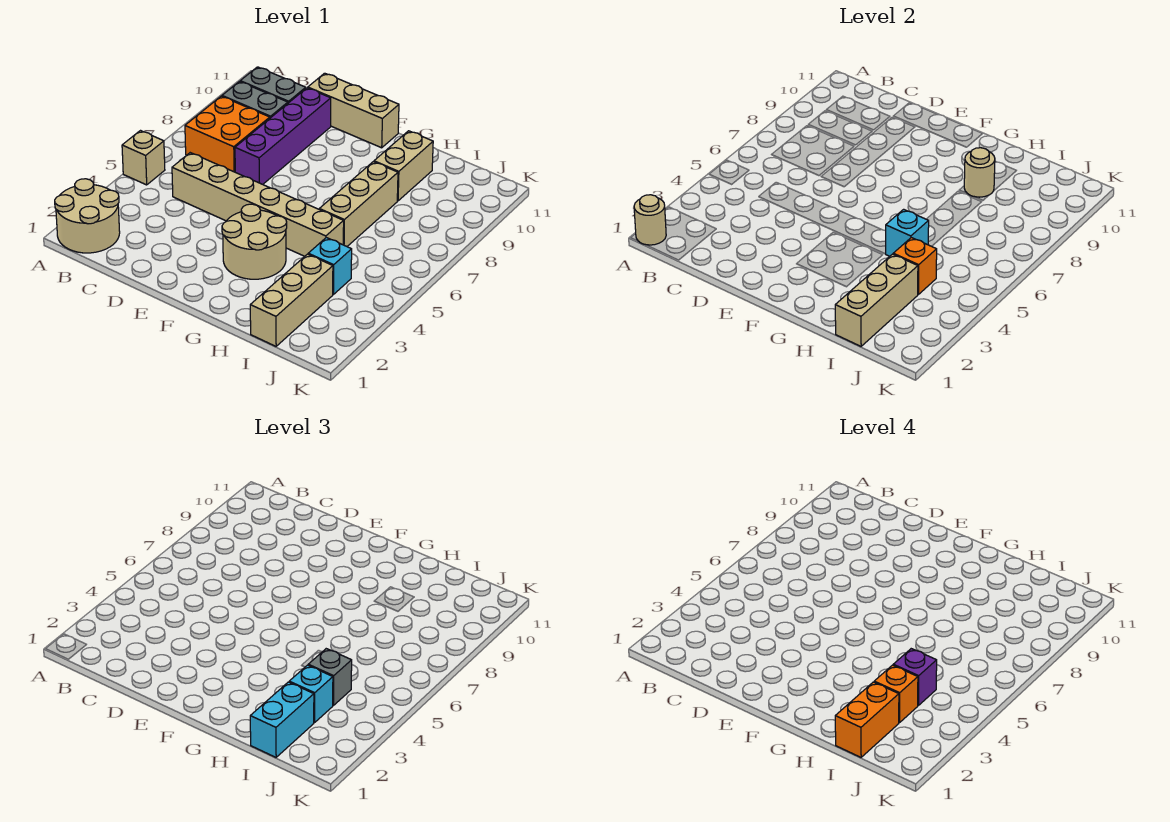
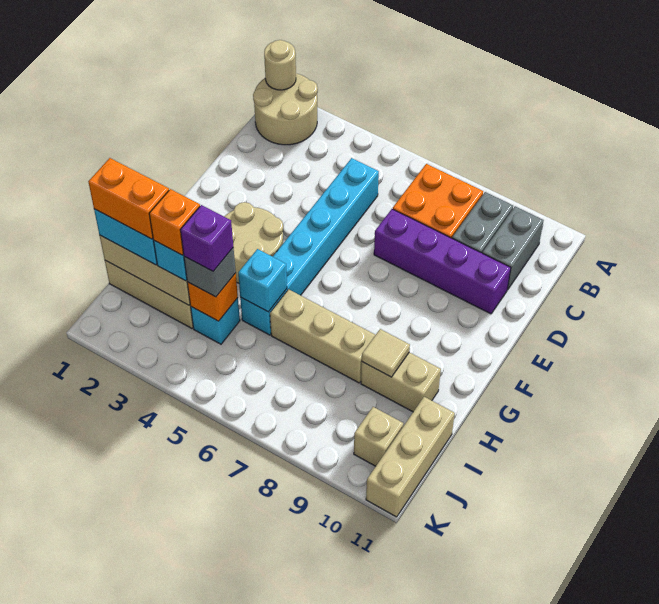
tan 1x1 brick [122,131,165,185] -> tan 1x1 brick moved to [354,407,403,466]
tan 1x6 brick [172,153,344,256] -> cyan 1x6 brick [240,158,379,335]
tan 1x3 brick [308,73,399,148] -> tan 1x3 brick moved to [366,397,455,517]
tan 1x1 round brick [964,148,995,197] -> tan 1x1 tile [362,329,410,377]

